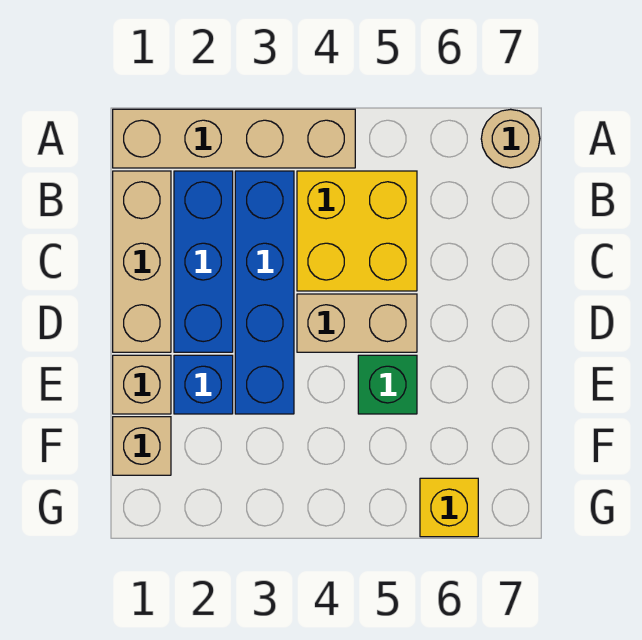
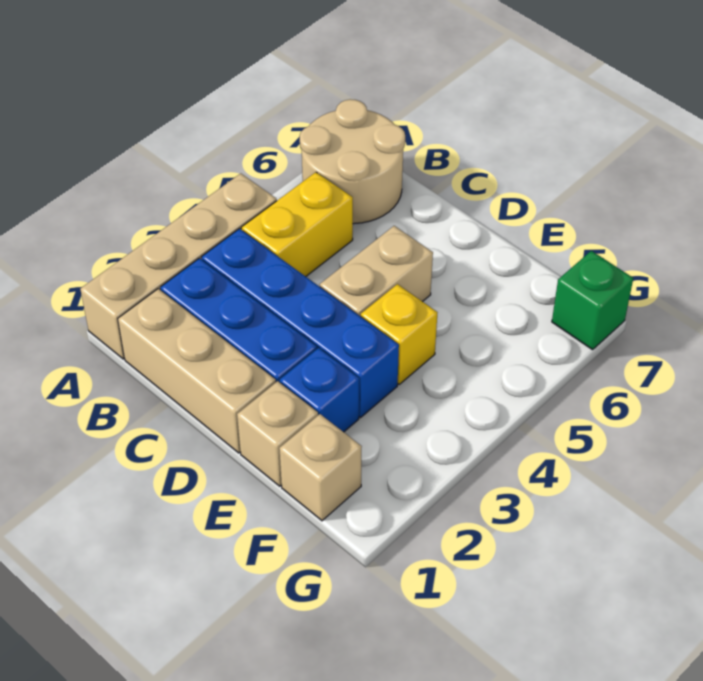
tan 1x1 round brick [481,109,540,168] -> tan 2x2 round brick [300,99,405,224]
yellow 2x2 brick [297,171,417,291] -> yellow 1x2 brick [241,172,353,277]
green 1x1 brick [358,355,417,414] -> green 1x1 brick moved to [552,251,633,350]
yellow 1x1 brick [420,478,478,537] -> yellow 1x1 brick moved to [361,284,437,384]

